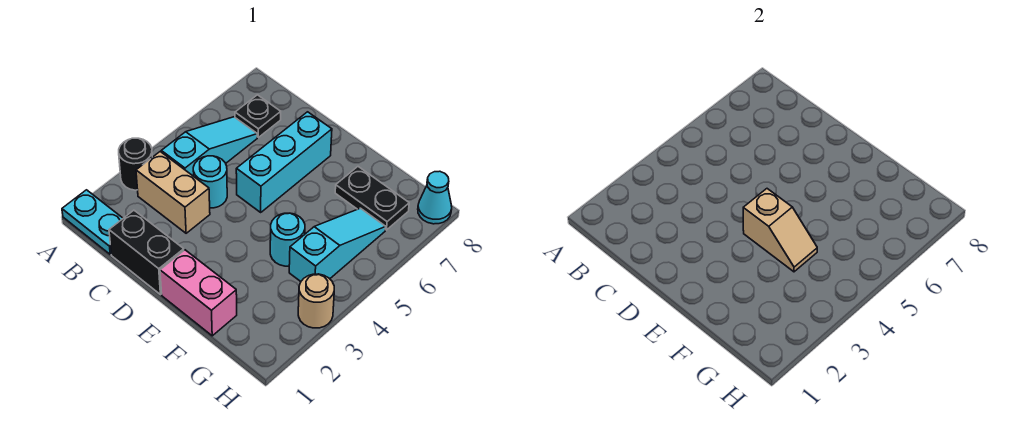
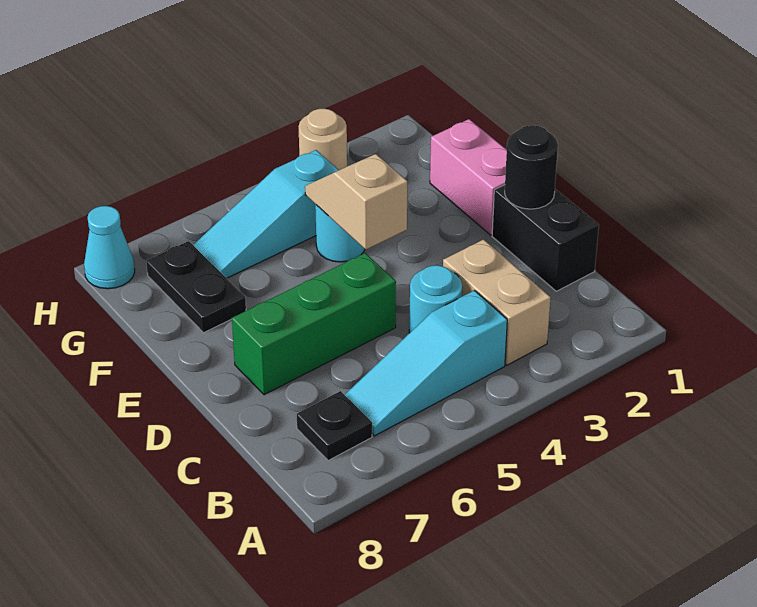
cyan 1x2 plate [62,190,123,254] -> none
black 1x1 round brick [119,138,152,190] -> black 1x1 round brick moved to [505,125,558,209]
cyan 1x3 brick [236,112,332,212] -> green 1x3 brick [232,253,396,395]

